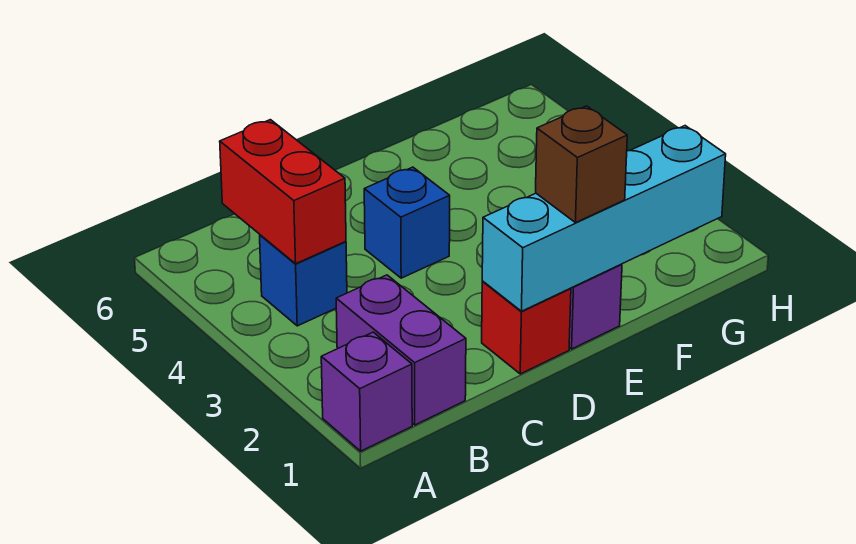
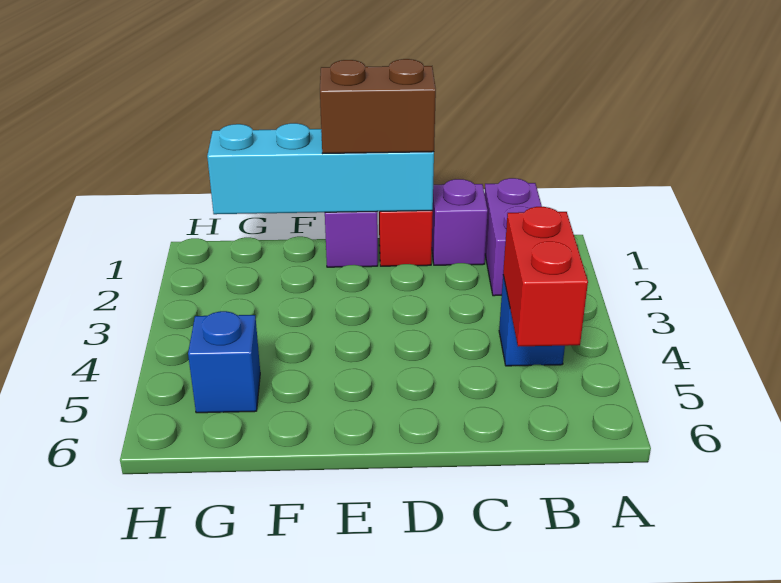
purple 1x1 brick [321,332,412,451] -> purple 1x1 brick moved to [432,179,488,265]
blue 1x1 brick [364,167,450,278] -> blue 1x1 brick moved to [188,311,260,413]
brown 1x1 brick [536,106,627,223] -> brown 1x2 brick [320,59,436,153]

